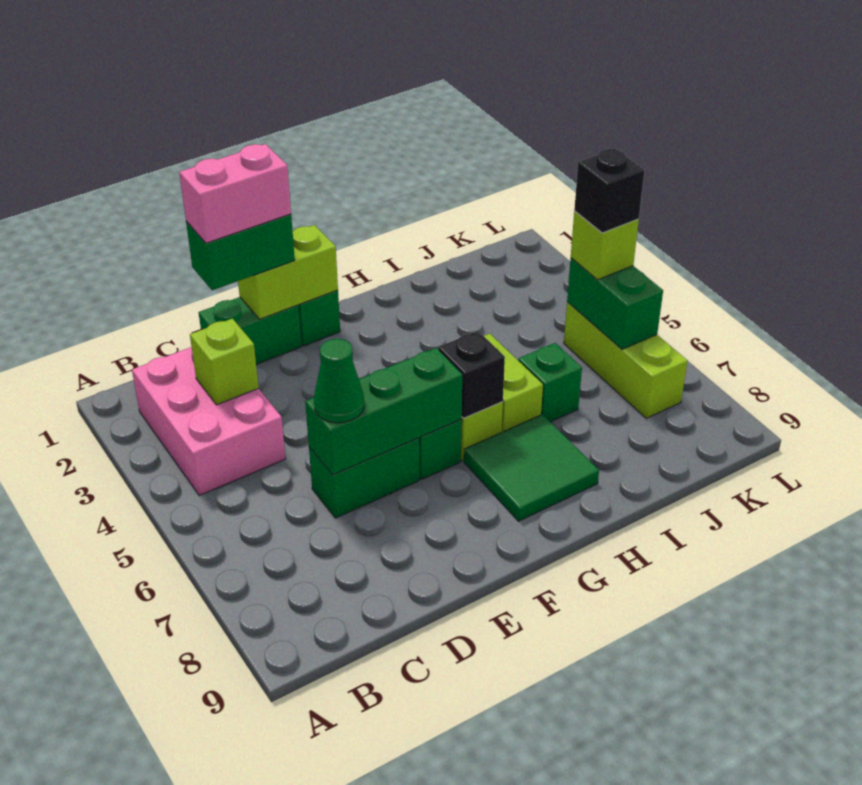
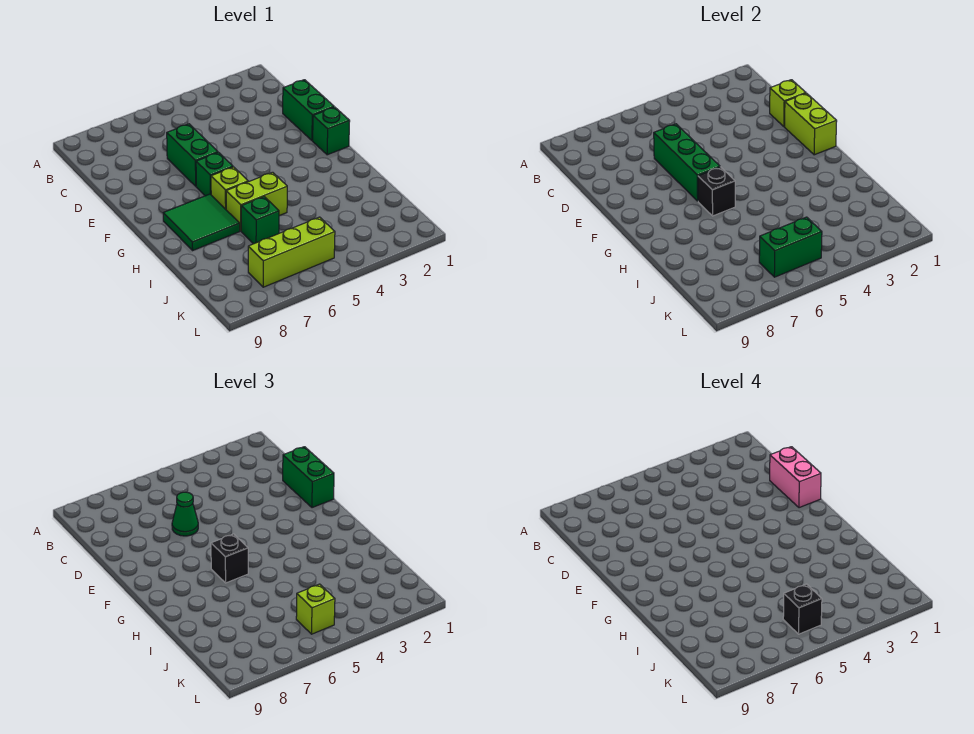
pink 2x3 brick [132,347,285,495] -> none
lime 1x1 brick [190,318,259,405] -> lime 1x1 brick moved to [770,80,806,127]
none -> black 1x1 brick [211,534,248,583]

